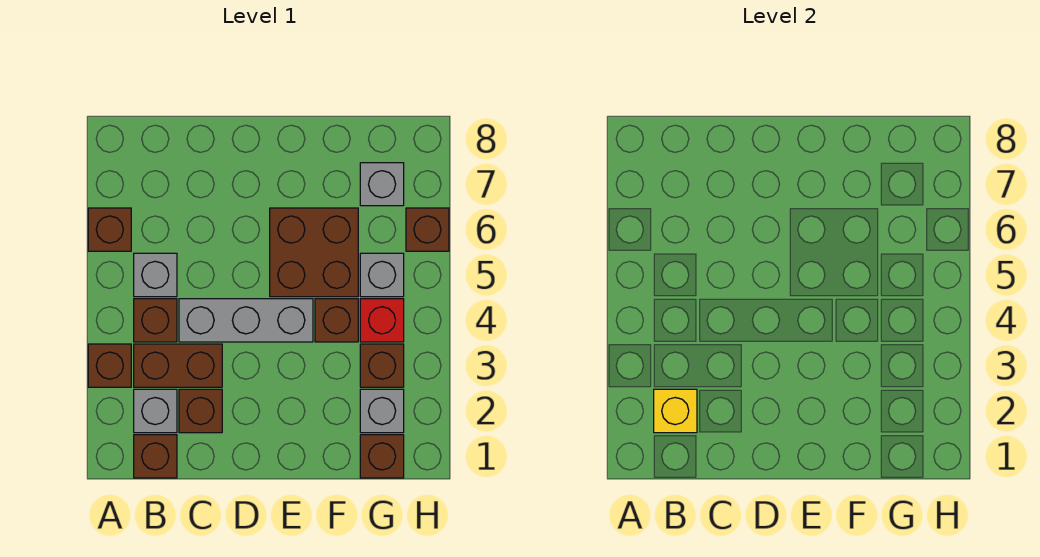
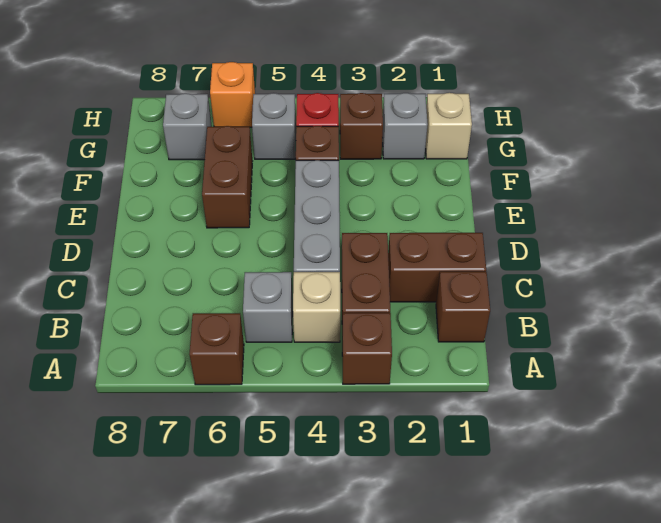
grey 1x1 brick [134,389,177,433] -> none
yellow 1x1 brick [654,389,697,433] -> none
brown 1x1 brick [134,299,177,342] -> tan 1x1 brick [293,272,340,342]
brown 1x1 brick [179,389,222,433] -> brown 1x2 brick [388,233,486,302]
brown 2x2 brick [270,208,358,297] -> brown 1x2 brick [202,126,252,228]
brown 1x1 brick [360,435,404,478] -> tan 1x1 brick [425,93,472,159]
brown 1x1 brick [406,208,449,251] -> orange 1x1 brick [210,62,255,127]

